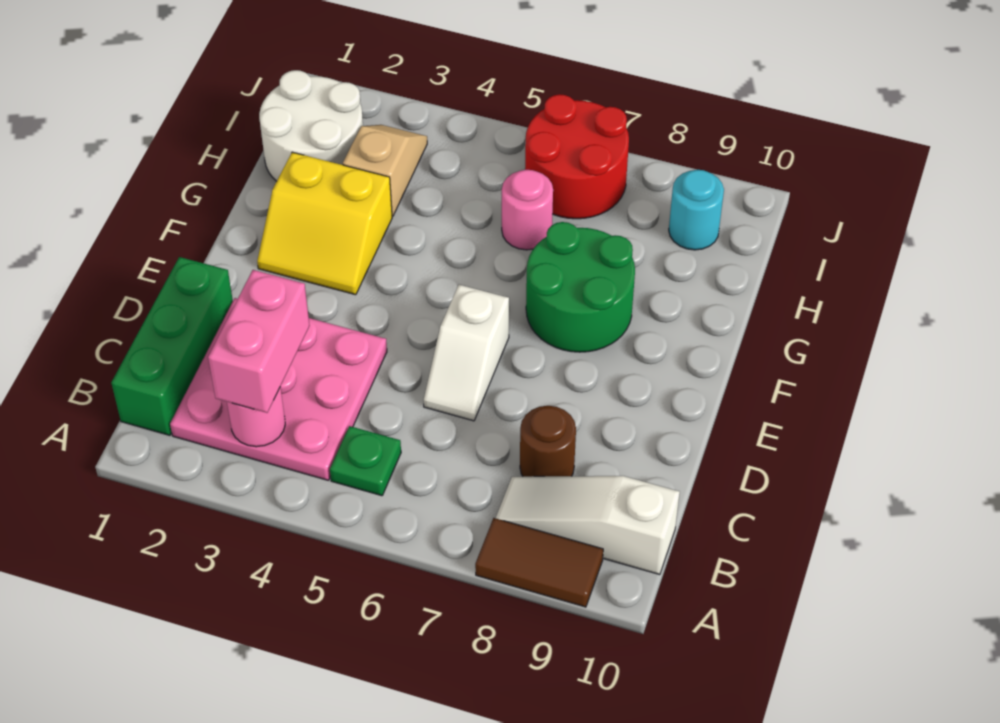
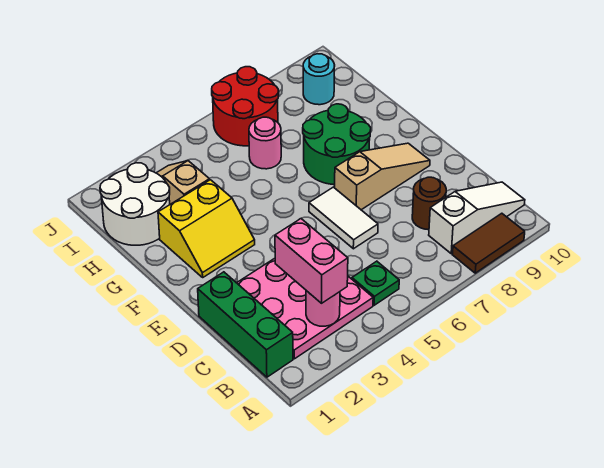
white 1x3 slope [496,476,680,575] -> white 1x3 slope turned to [429,182,525,254]
white 1x2 slope [423,285,509,421] -> white 1x2 tile [309,187,378,249]
none -> tan 1x3 slope [335,143,430,210]

